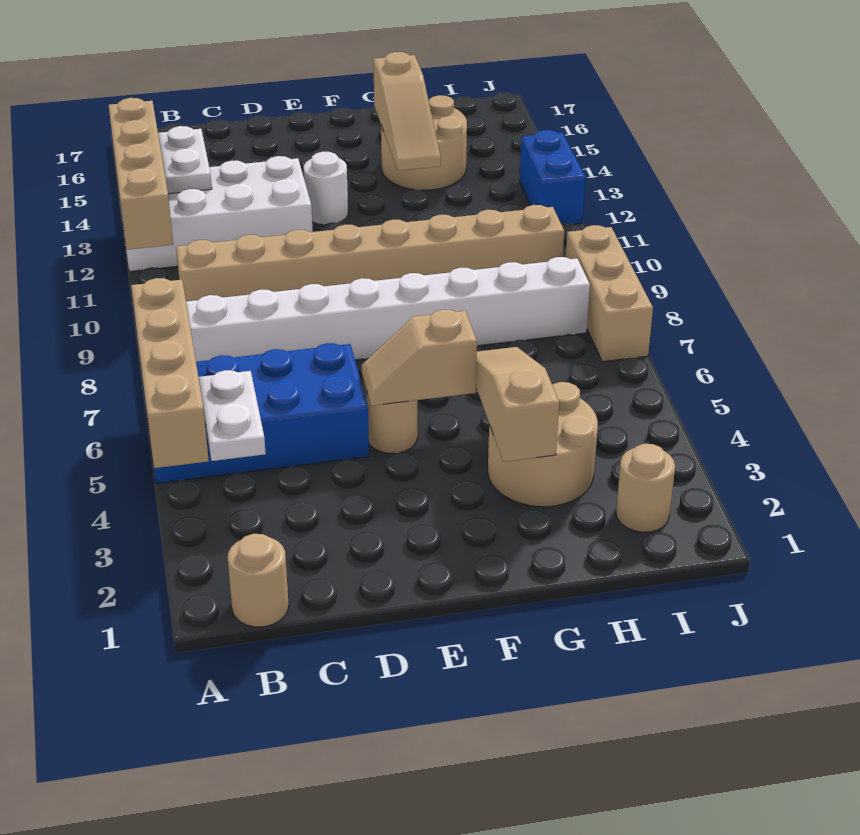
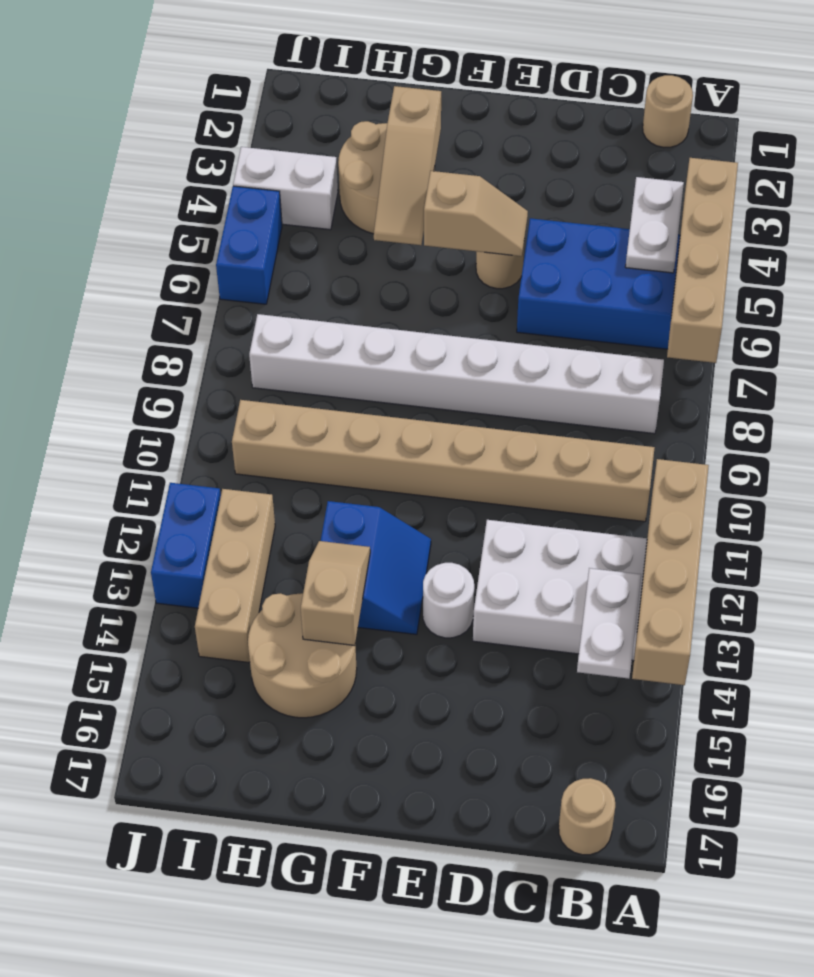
none -> blue 2x2 slope [321,501,431,635]
tan 1x3 slope [373,52,441,171] -> tan 1x2 slope [301,541,370,646]
tan 1x1 round brick [616,444,675,532] -> tan 1x1 round brick moved to [559,778,615,855]
none -> white 1x2 brick [233,147,338,230]
none -> blue 1x2 brick [216,186,282,304]
tan 1x3 brick [566,225,653,362] -> tan 1x3 brick moved to [195,489,275,663]

